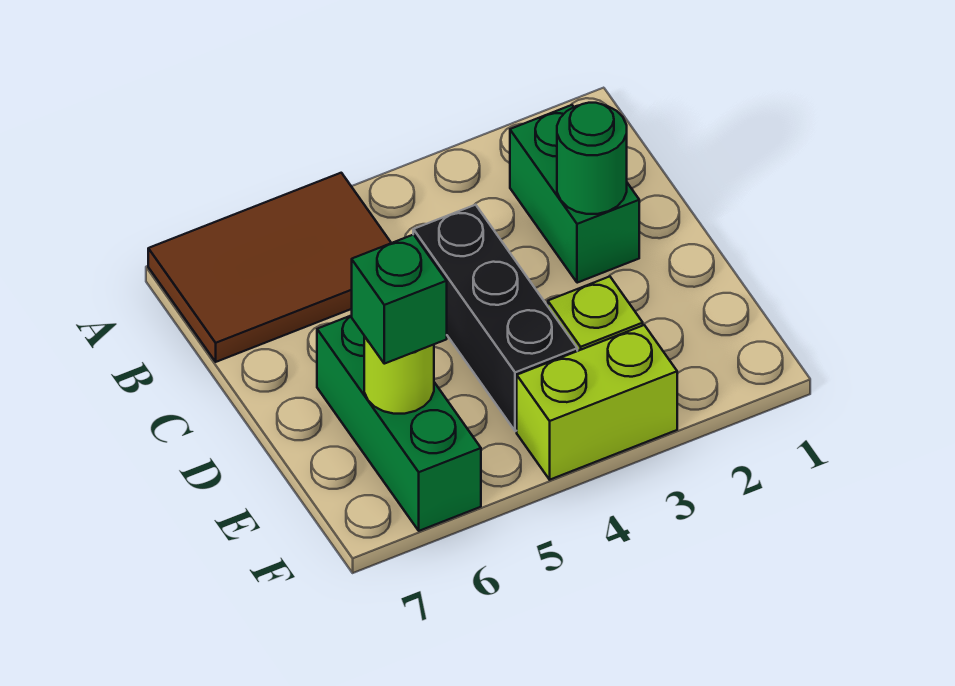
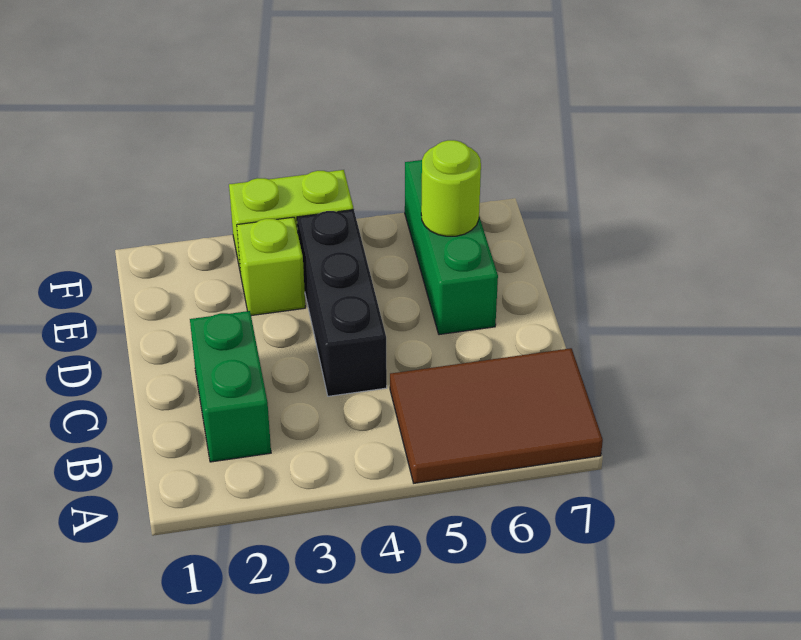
green 1x1 round brick [557,103,627,214] -> none
green 1x1 brick [352,234,447,364] -> none

